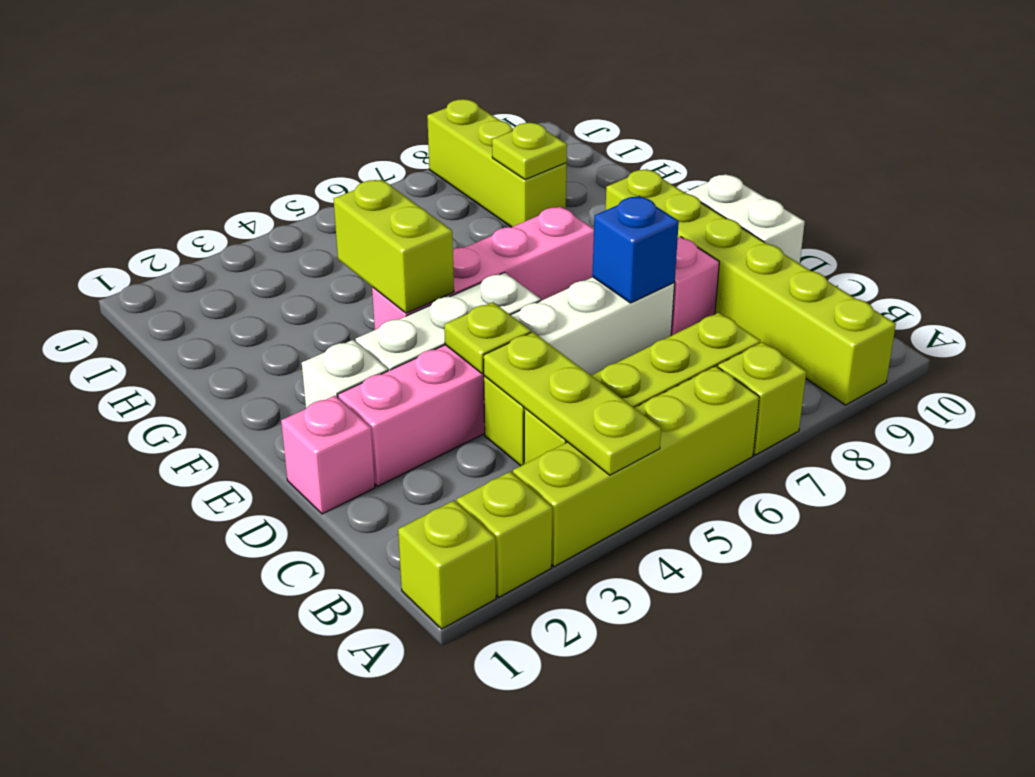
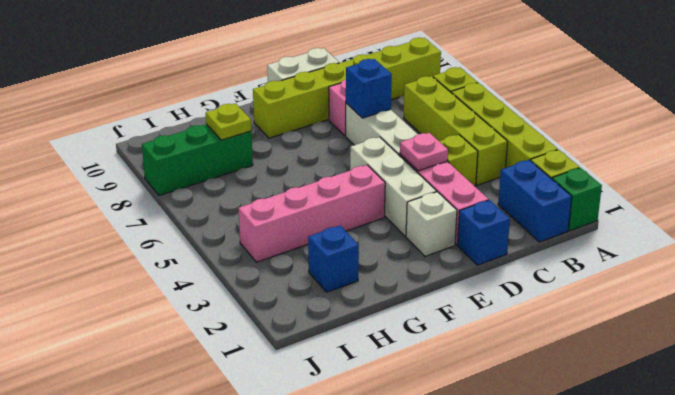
lime 1x1 brick [398,501,496,629] -> green 1x1 brick [552,168,602,231]
lime 1x3 plate [484,332,661,475] -> none
none -> blue 1x2 brick [498,160,572,242]
pink 1x1 brick [281,396,375,514] -> blue 1x1 brick [458,200,510,265]
lime 1x1 plate [444,302,531,374] -> pink 1x1 plate [400,133,448,171]
pink 1x4 brick [372,206,594,330] -> pink 1x4 brick turned to [239,165,385,262]
lime 1x2 brick [333,179,454,313] -> none
none -> blue 1x1 brick [308,226,359,292]
lime 1x3 brick [427,99,567,227] -> green 1x3 brick [142,124,253,196]

